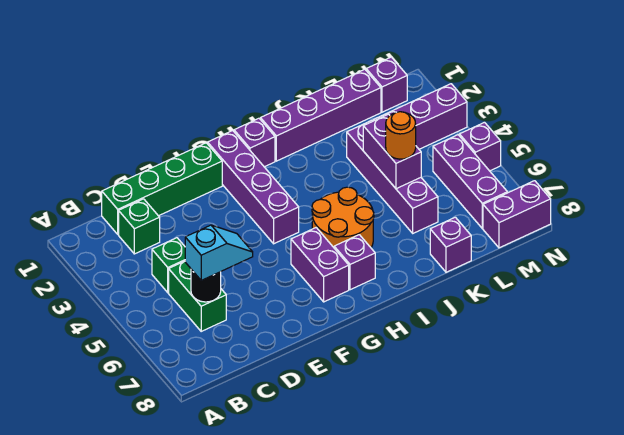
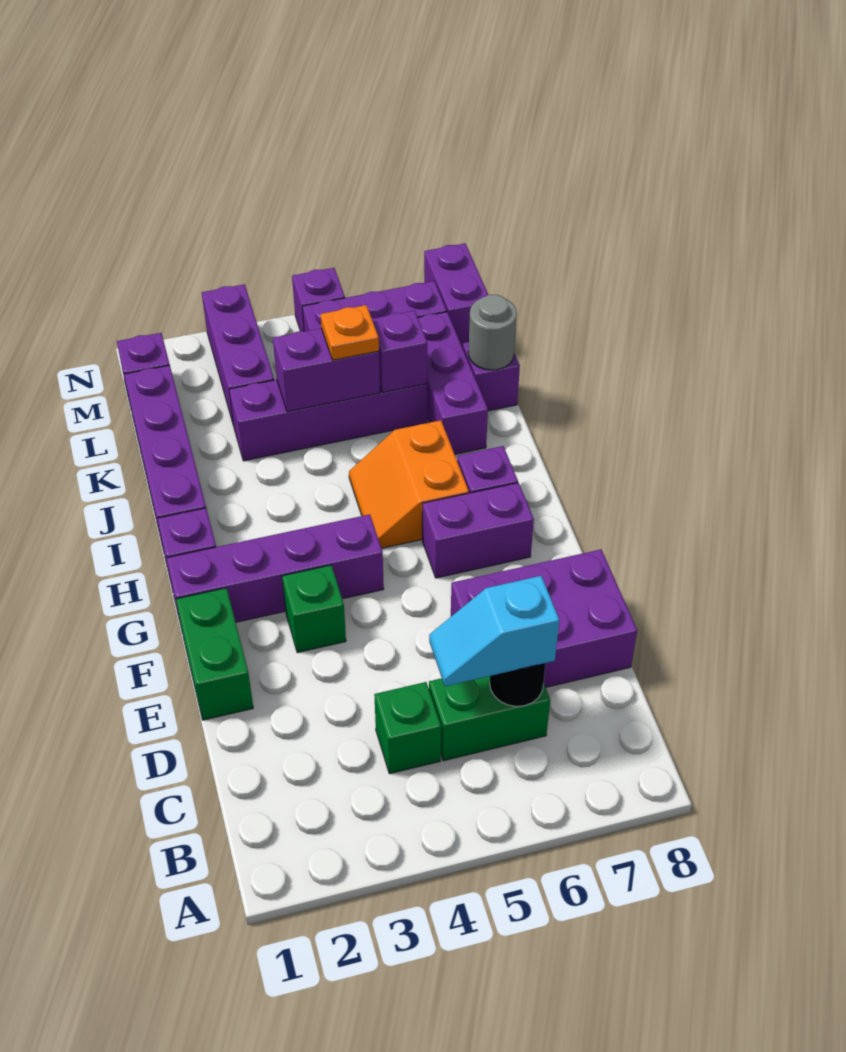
green 1x4 brick [102,143,222,234] -> green 1x2 brick [176,588,253,720]
green 1x1 brick [119,199,160,254] -> green 1x1 brick moved to [282,565,346,653]
cyan 1x2 slope [185,225,253,280] -> cyan 1x2 slope turned to [429,576,560,686]
none -> purple 2x3 brick [451,550,637,687]
orange 2x2 round brick [312,187,374,247] -> orange 2x2 slope [349,420,469,548]
none -> purple 1x3 brick [418,312,488,454]
orange 1x1 round brick [386,112,416,159] -> orange 1x1 plate [321,305,379,360]
none -> purple 1x1 brick [372,311,427,392]
none -> grey 1x1 round brick [468,295,517,370]

